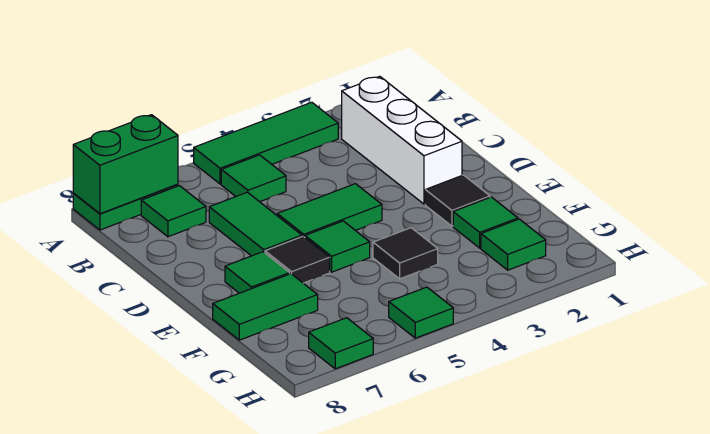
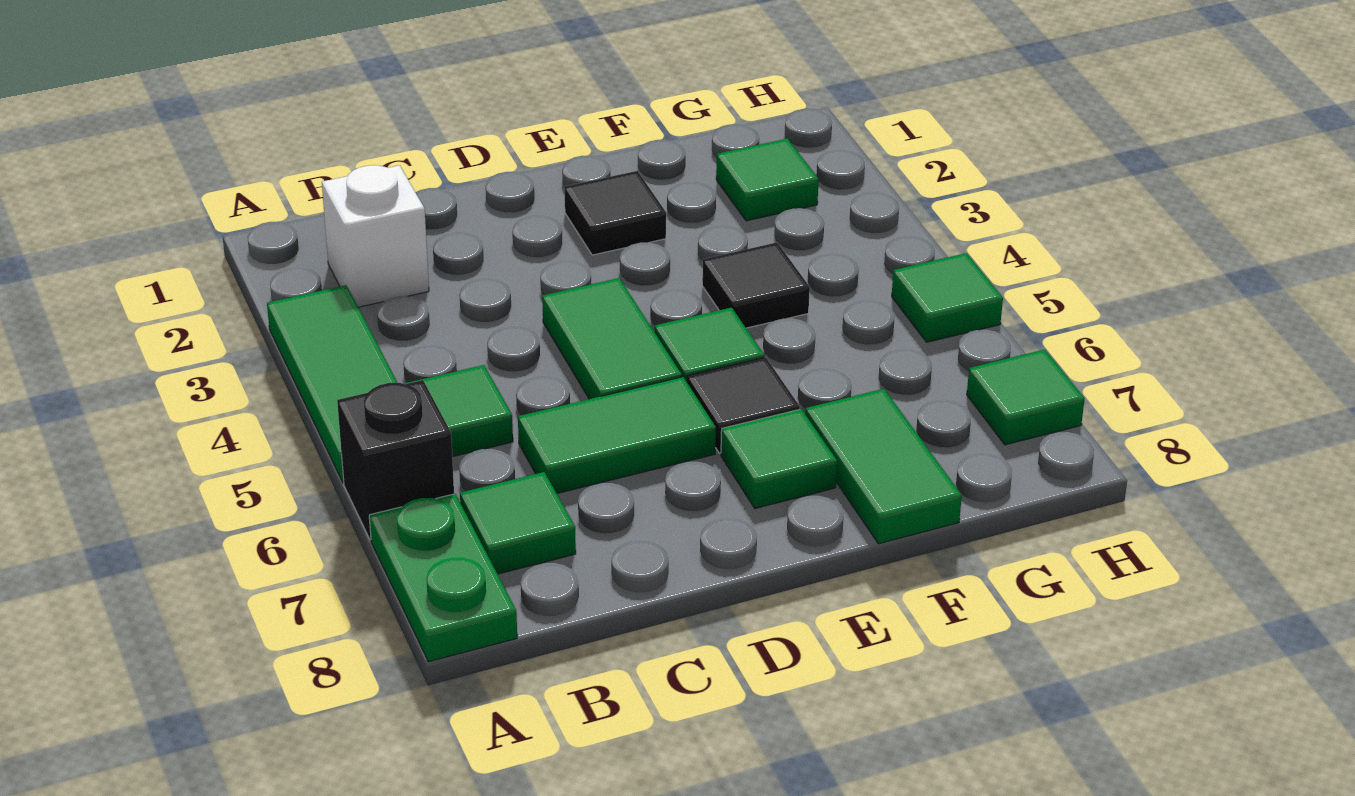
none -> black 1x1 brick [337,380,454,540]
green 1x2 brick [73,115,178,214] -> none
white 1x3 brick [342,76,462,204] -> white 1x1 brick [322,165,429,307]
green 1x1 tile [453,197,518,248] -> none

